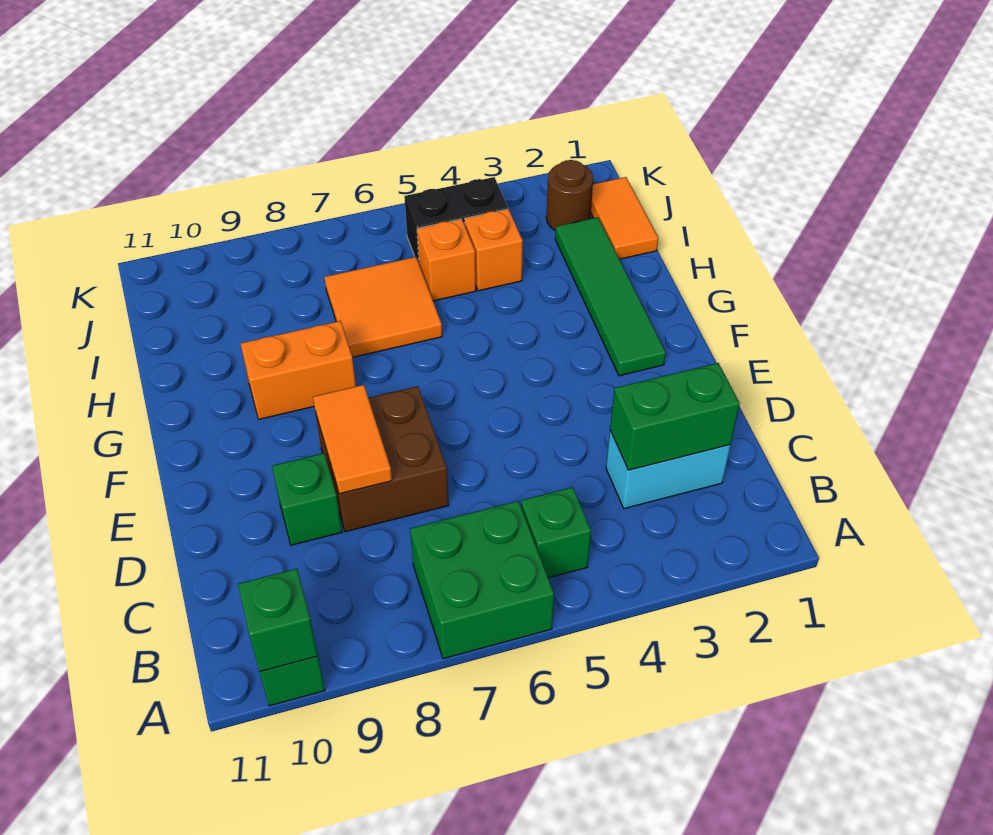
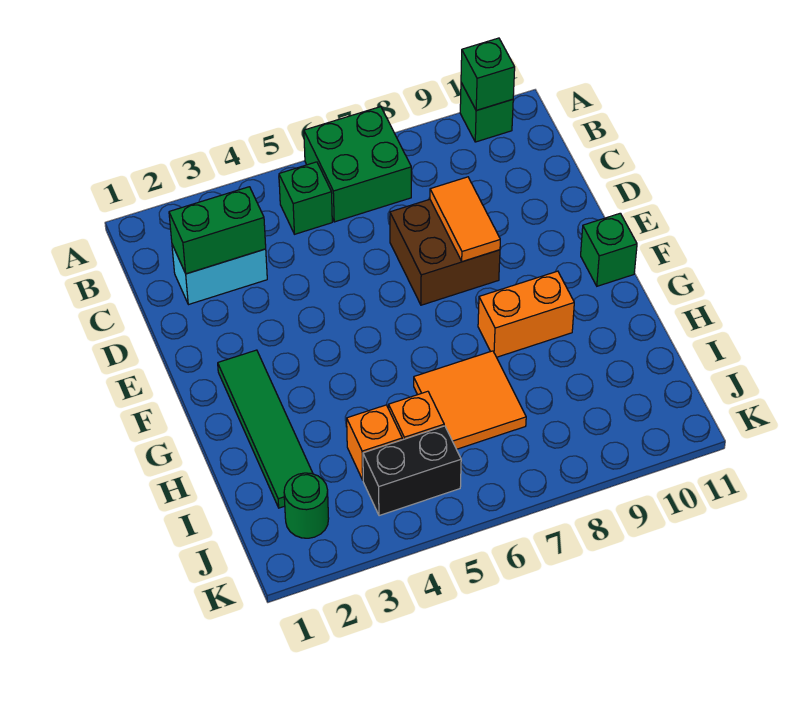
green 1x1 brick [272,453,342,545] -> green 1x1 brick moved to [581,213,637,286]
orange 1x2 tile [591,177,658,259] -> none
brown 1x1 round brick [546,160,593,231] -> green 1x1 round brick [284,473,329,538]

